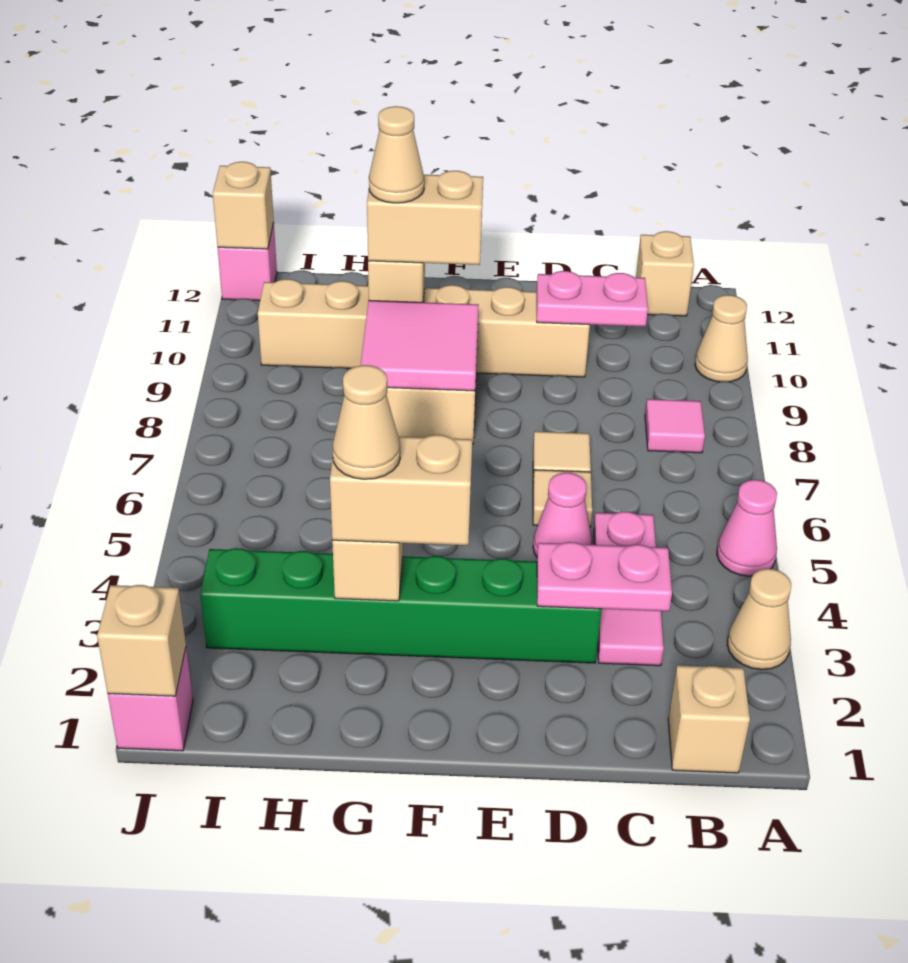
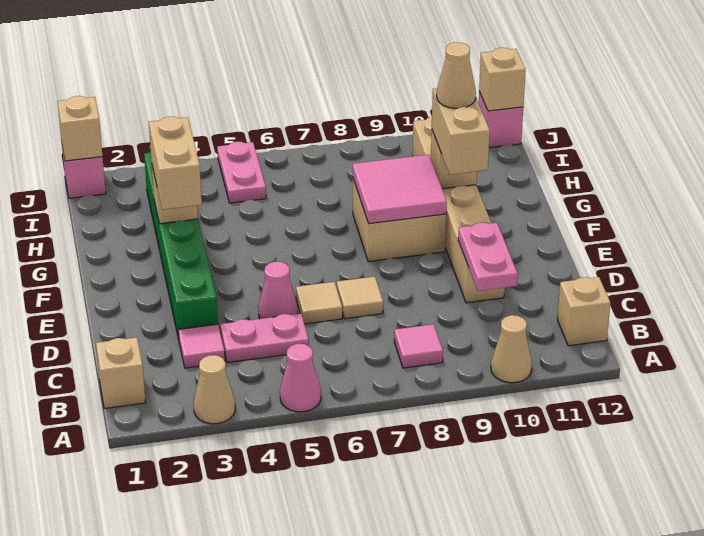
pink 1x2 plate [537,542,672,611] -> pink 1x2 plate moved to [217,142,266,203]
tan 1x1 cone [332,365,400,479] -> none

